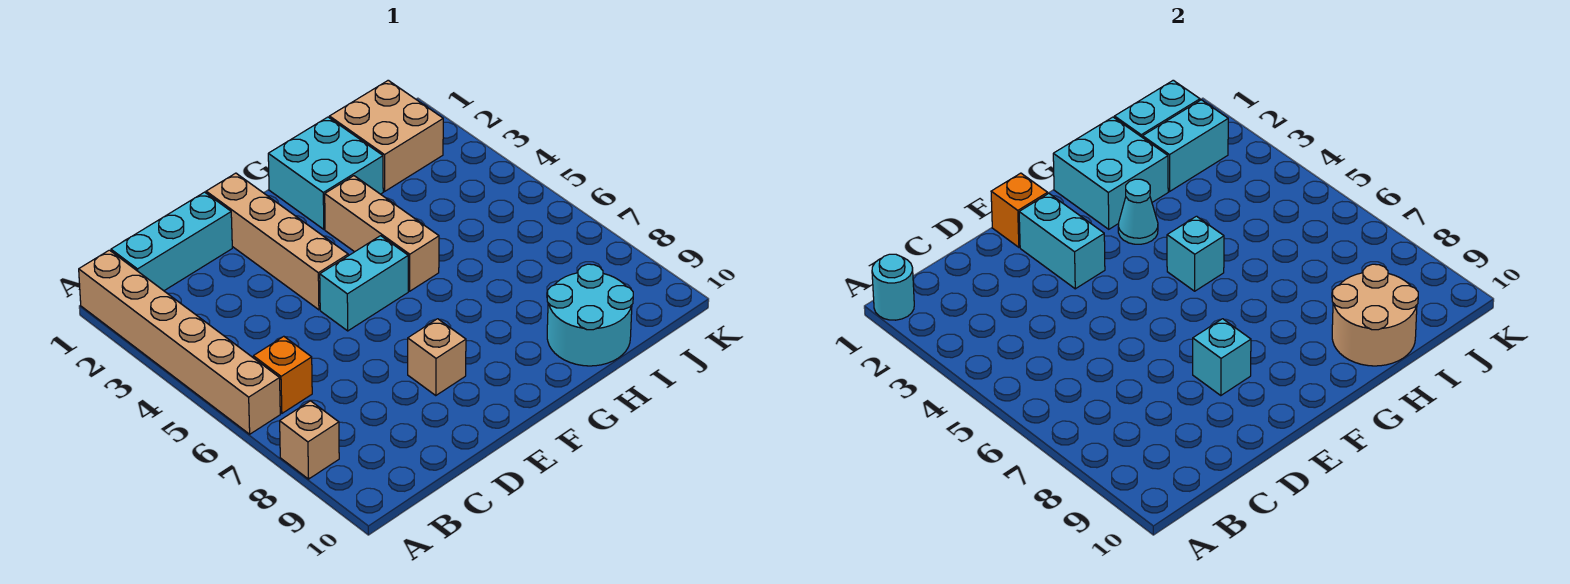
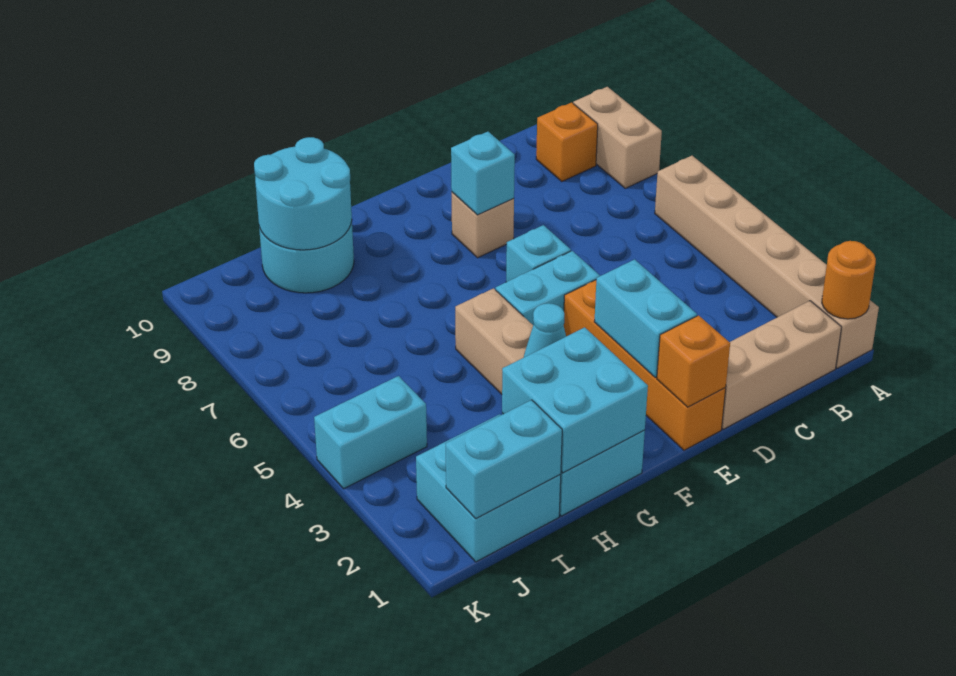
cyan 1x1 round brick [872,254,914,320] -> orange 1x1 round brick [822,241,876,319]
tan 1x1 brick [280,401,339,479] -> tan 1x2 brick [573,87,662,188]
cyan 1x3 brick [111,192,232,291] -> tan 1x3 brick [722,301,842,429]
orange 1x1 brick [253,336,312,413] -> orange 1x1 brick moved to [536,102,598,181]
tan 1x4 brick [206,173,348,310] -> orange 1x4 brick [564,280,726,450]
cyan 1x1 brick [1167,216,1224,291] -> cyan 1x1 brick moved to [506,225,571,282]
tan 2x2 round brick [1332,264,1418,366] -> cyan 2x2 round brick [254,137,352,250]
tan 2x2 brick [329,80,443,191] -> cyan 2x2 brick [416,414,561,562]
cyan 1x2 brick [1143,100,1228,191] -> cyan 1x2 brick moved to [314,376,427,489]

